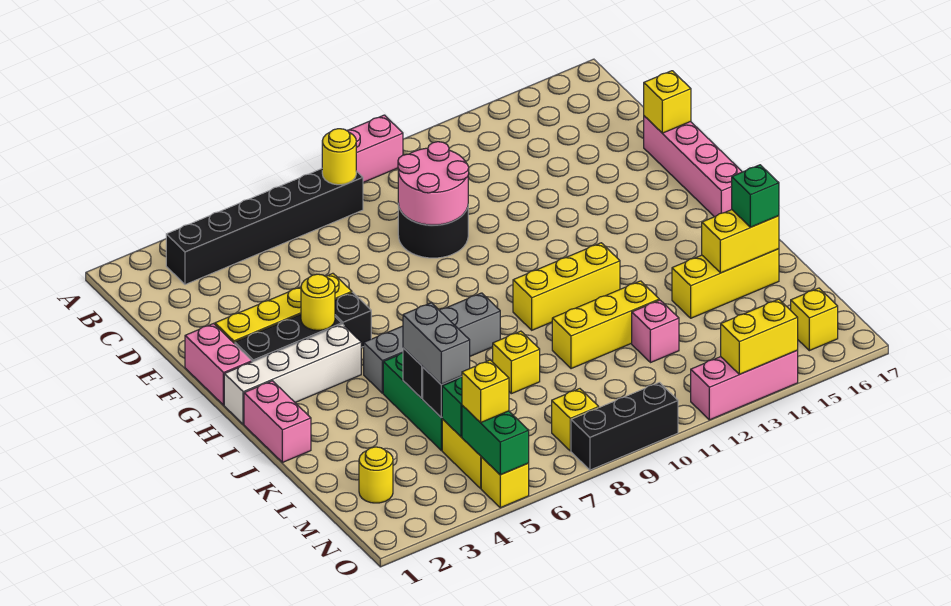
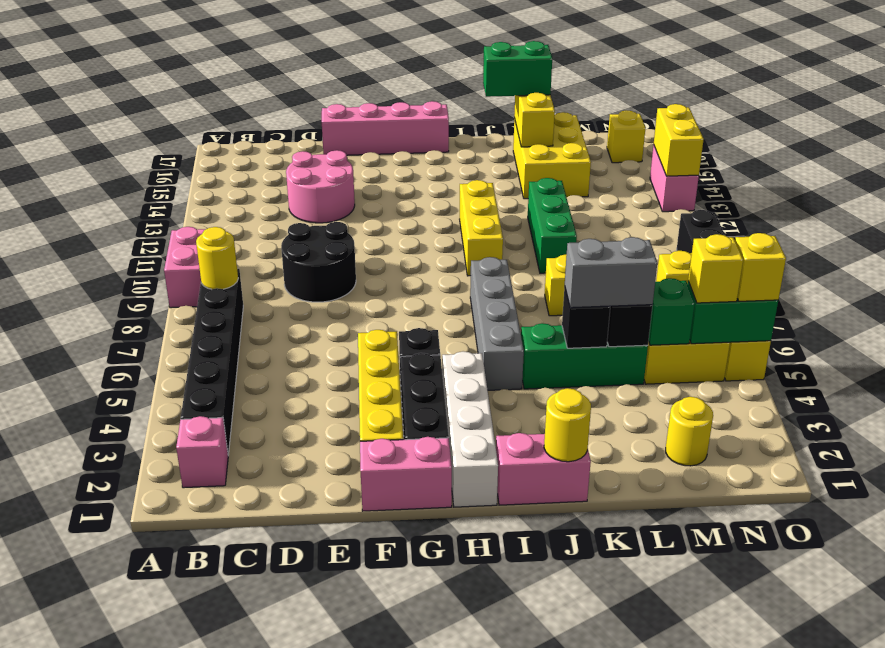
pink 2x2 round brick [398,142,469,225] -> pink 2x2 round brick moved to [286,150,355,223]
yellow 1x1 brick [644,71,691,133] -> yellow 1x1 brick moved to [735,233,786,301]
yellow 1x1 round brick [301,274,335,330] -> yellow 1x1 round brick moved to [544,388,591,462]
yellow 1x3 brick [552,281,659,369] -> green 1x3 brick [528,178,577,273]
yellow 1x3 brick [672,249,779,318] -> yellow 2x3 brick [513,112,591,199]
green 1x1 brick [732,165,779,227] -> green 1x2 brick [483,41,552,97]
pink 1x1 brick [632,300,679,363] -> pink 1x1 brick moved to [176,416,228,488]
pink 1x3 brick [691,351,798,420] -> pink 1x2 brick [650,145,699,212]

